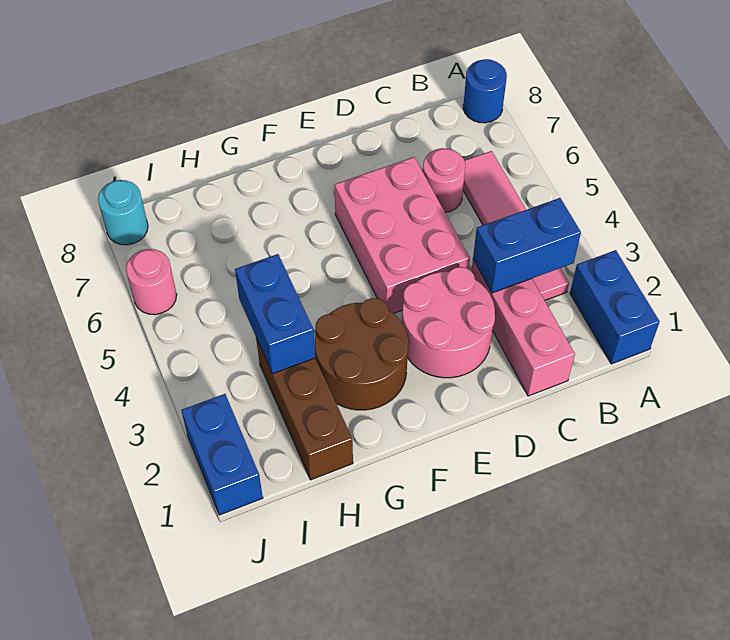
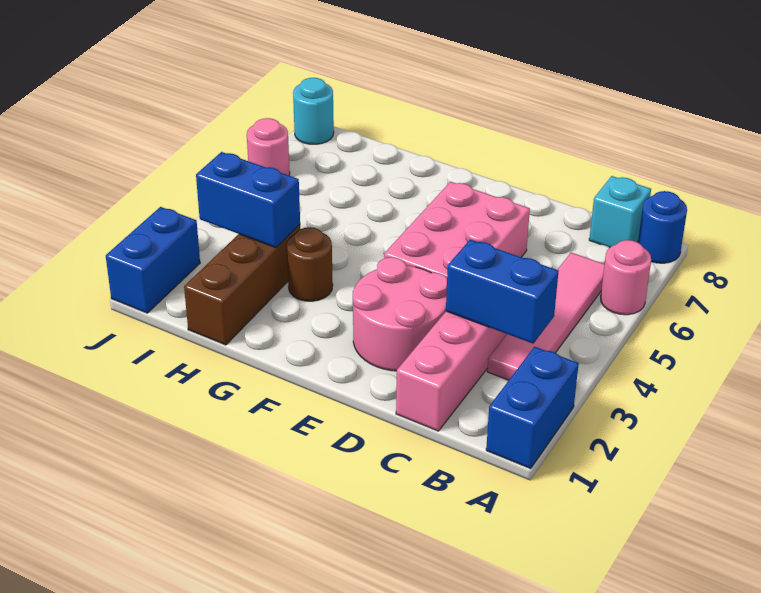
none -> cyan 1x1 brick [589,176,651,248]
pink 1x1 round brick [423,148,465,213] -> pink 1x1 round brick moved to [601,240,651,315]
brown 2x2 round brick [315,298,408,410] -> brown 1x1 round brick [287,227,333,301]
blue 1x2 brick [235,254,315,374] -> blue 1x2 brick turned to [196,152,300,248]

